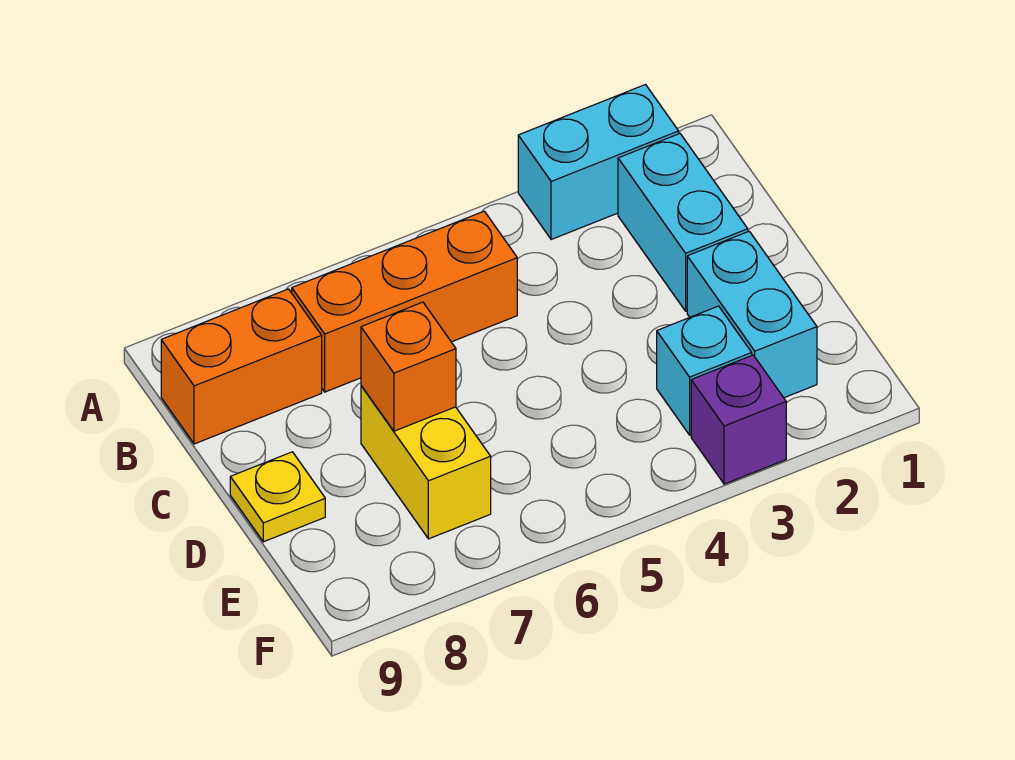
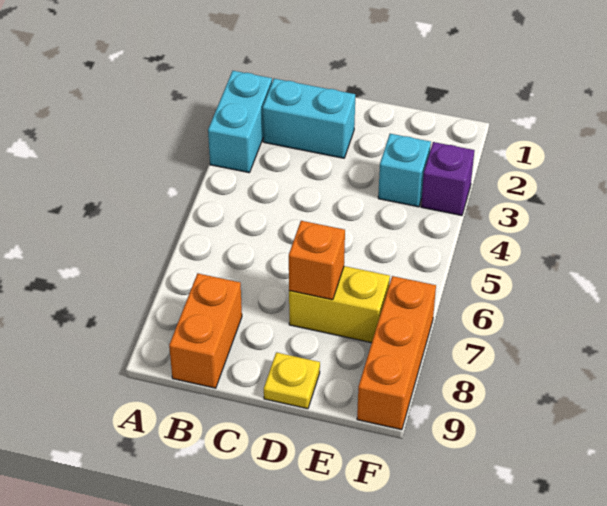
orange 1x3 brick [292,211,517,392] -> orange 1x3 brick moved to [357,276,436,430]
cyan 1x2 brick [687,231,817,398] -> none

